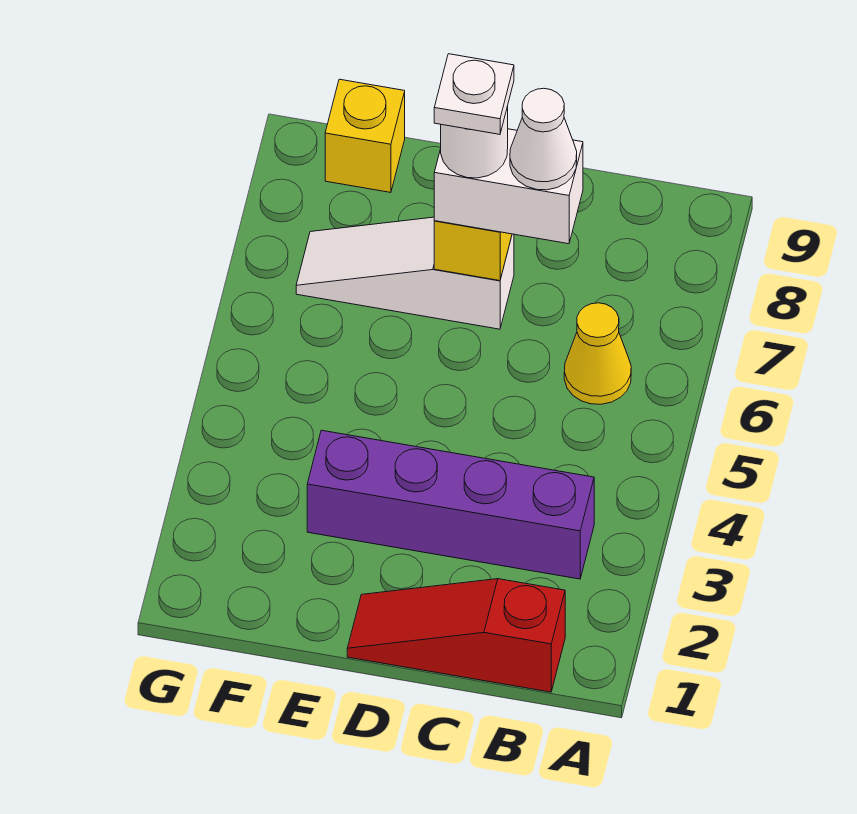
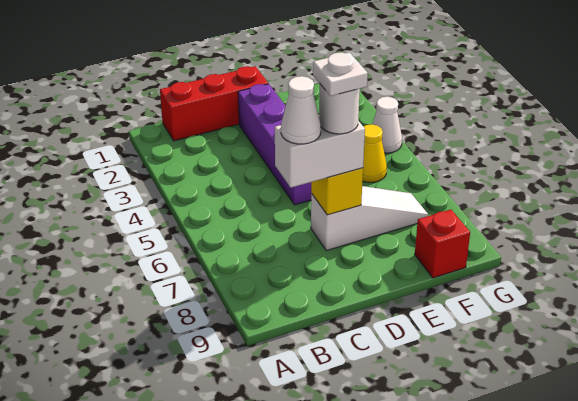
red 1x3 slope [347,579,565,692] -> red 1x3 brick [160,66,268,141]
purple 1x4 brick [307,430,594,579] -> purple 1x4 brick turned to [238,84,312,205]
yellow 1x1 cone [564,303,631,404] -> yellow 1x1 cone moved to [363,124,387,182]
yellow 1x1 brick [325,79,405,193] -> red 1x1 brick [415,210,470,278]
none -> white 1x1 cone [372,97,402,153]

